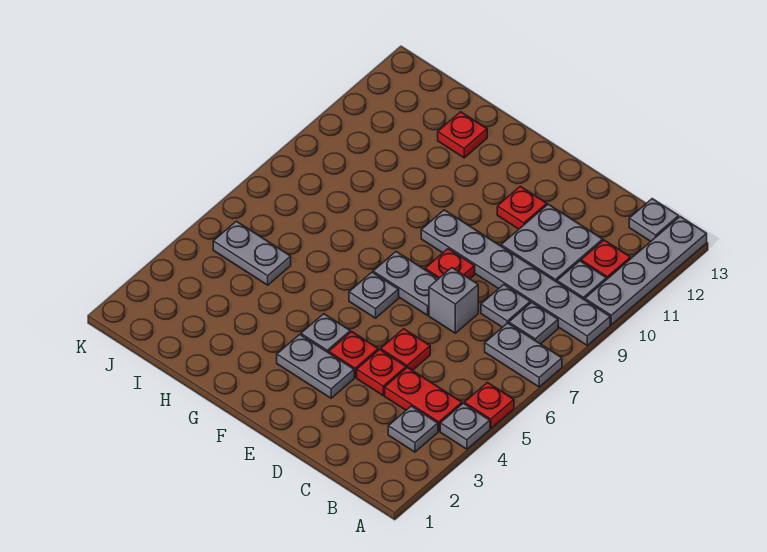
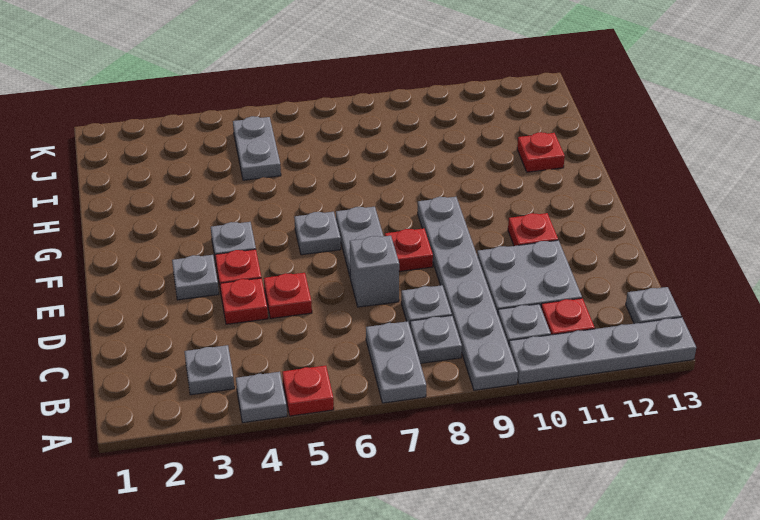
red 1x2 plate [385,367,462,431] -> none
grey 1x2 plate [277,335,354,398] -> grey 1x1 plate [172,255,219,300]

